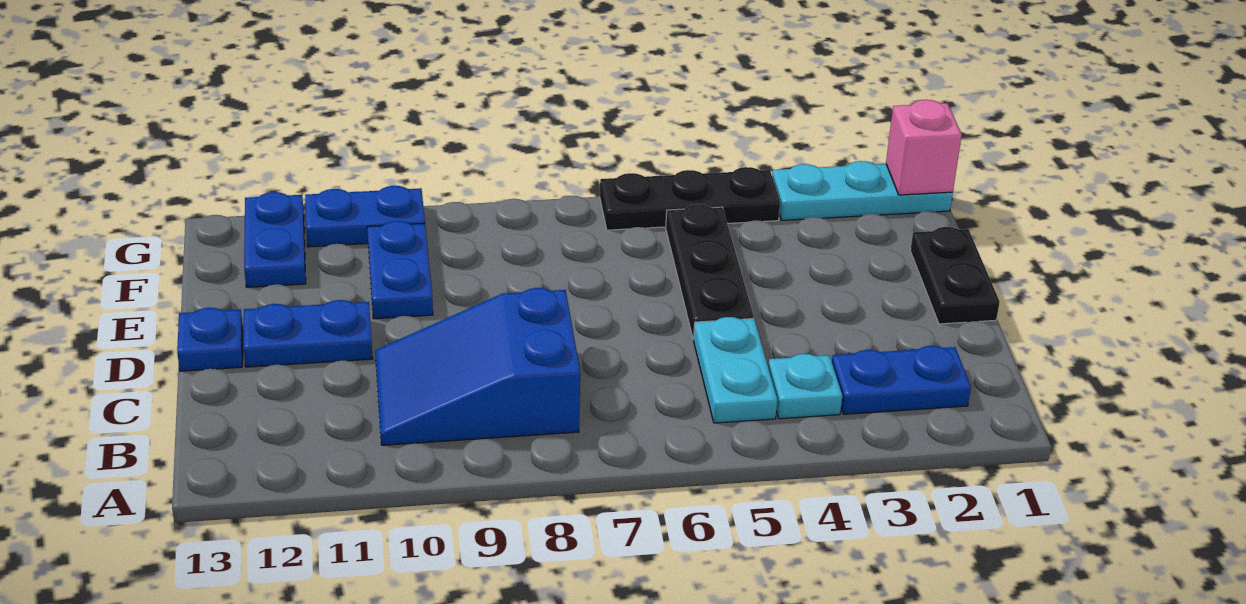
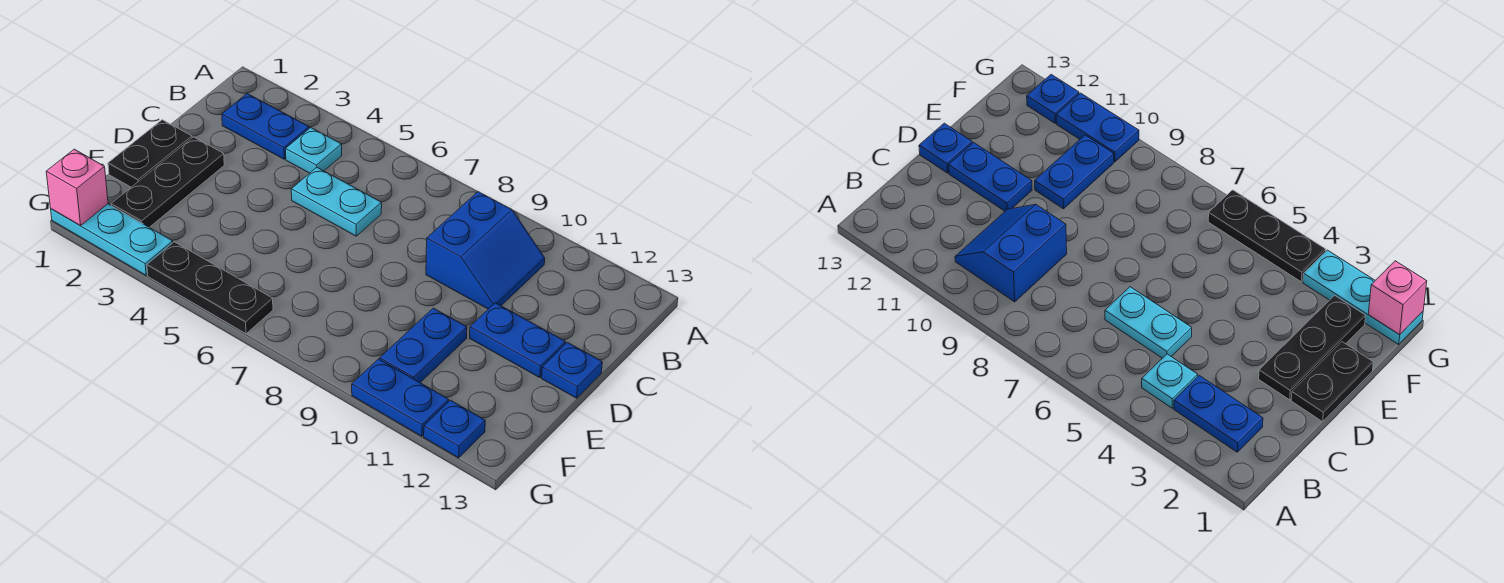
cyan 1x2 plate [694,317,777,423] -> cyan 1x2 plate turned to [291,167,382,236]
blue 2x3 slope [375,288,580,445] -> blue 2x2 slope [426,192,545,309]
black 1x3 plate [666,204,754,339] -> black 1x3 plate moved to [111,137,224,227]
blue 1x2 plate [244,192,306,287] -> blue 1x1 plate [424,400,485,458]

